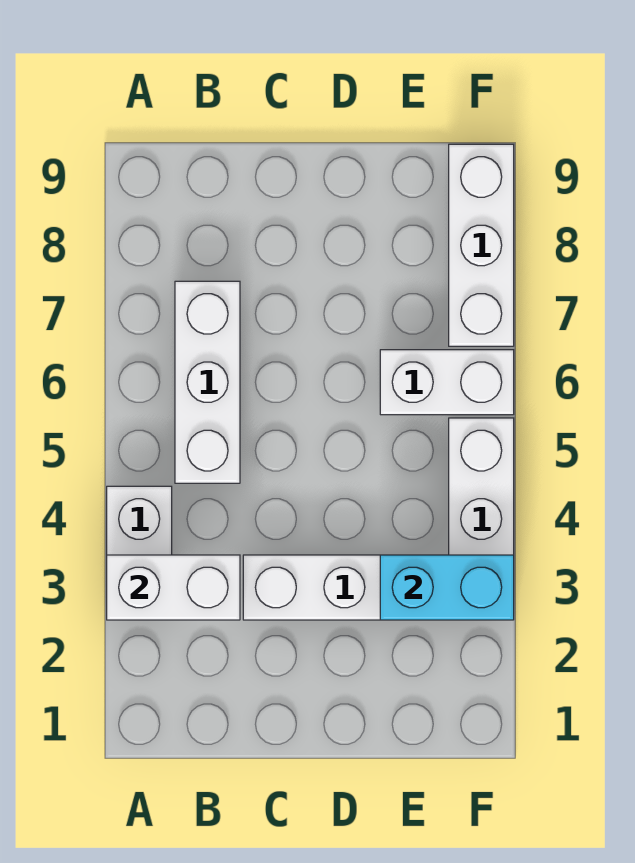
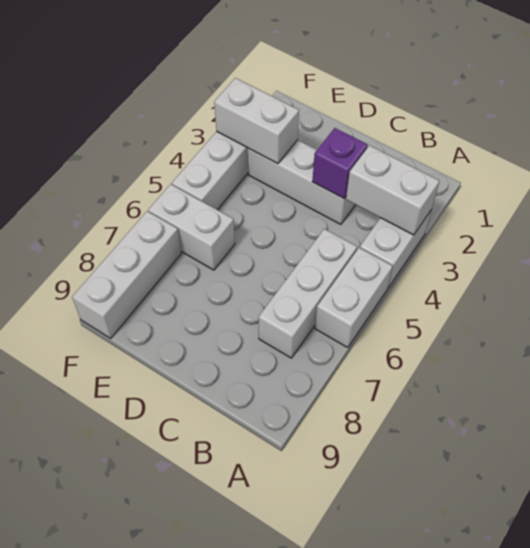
none -> white 1x2 brick [315,248,393,348]
none -> purple 1x1 brick [312,128,368,198]
cyan 1x2 brick [380,555,514,620] -> white 1x2 brick [214,78,299,164]

